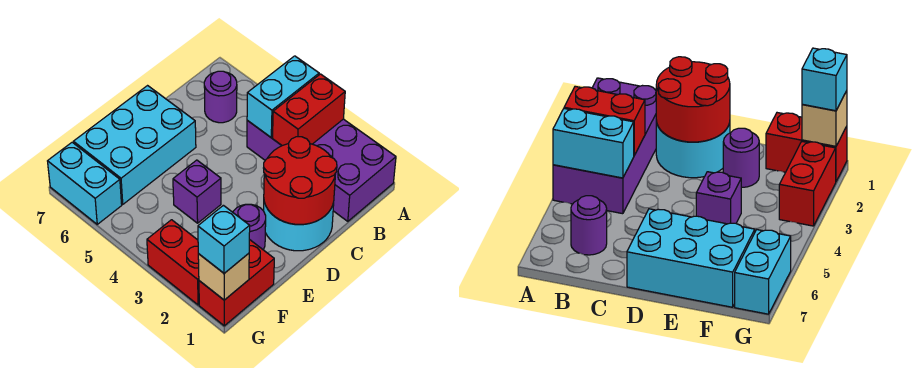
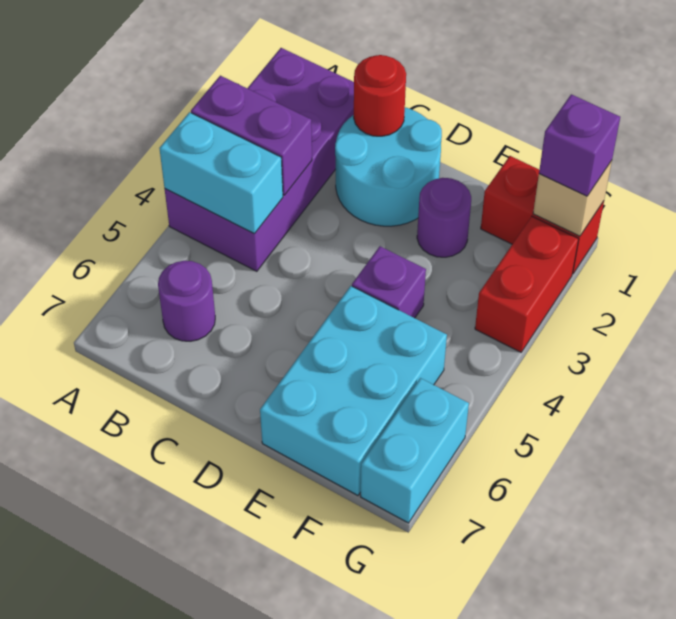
red 1x2 brick [273,74,345,146] -> purple 1x2 brick [191,76,312,195]
red 2x2 round brick [264,137,337,225] -> red 1x1 round brick [354,55,406,136]
cyan 2x3 brick [73,86,196,204] -> cyan 2x3 brick turned to [260,286,447,495]
cyan 1x1 brick [198,205,250,273] -> purple 1x1 brick [539,94,620,196]

